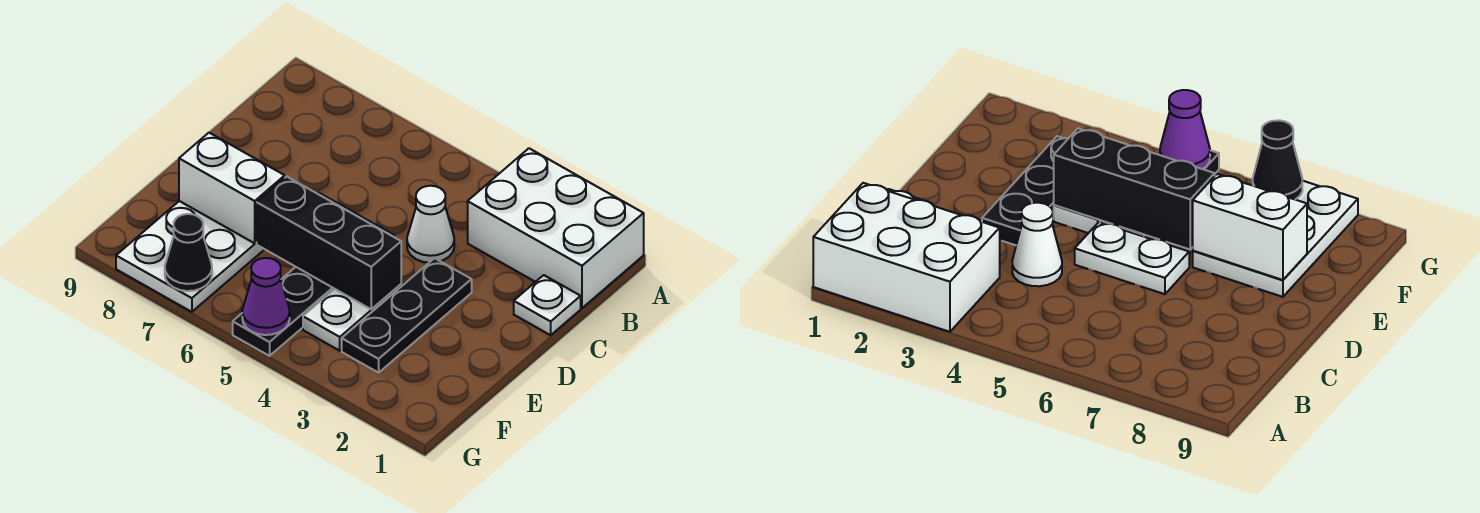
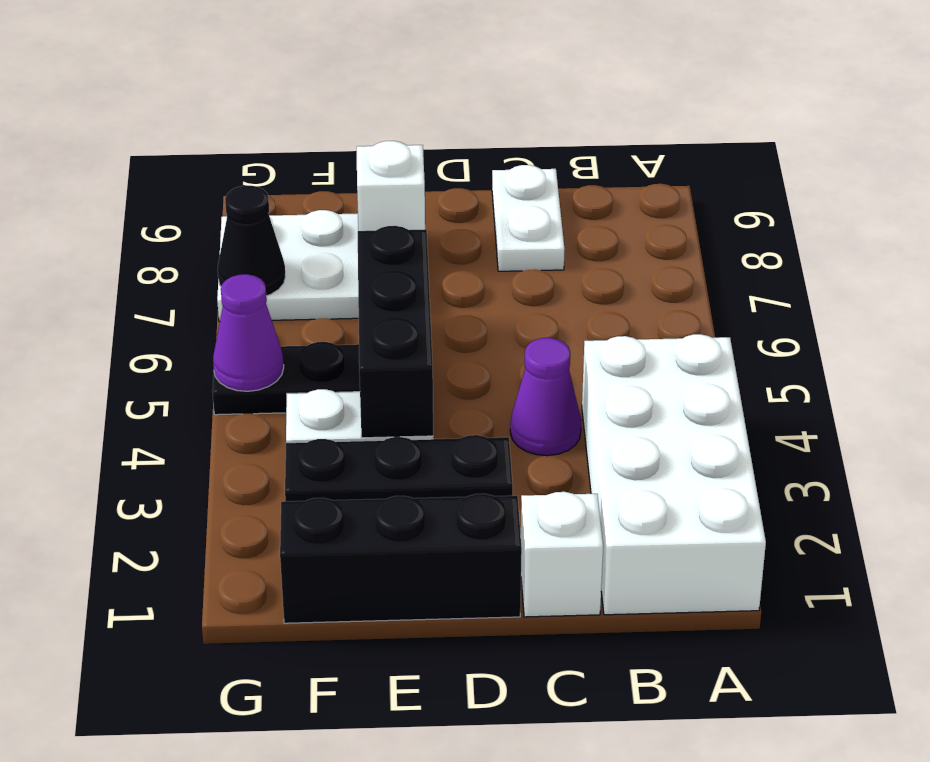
white 2x3 brick [468,148,644,308] -> white 2x4 brick [582,334,766,615]
white 1x1 plate [514,275,581,335] -> white 1x1 brick [521,492,603,617]
white 1x1 cone [407,186,454,263] -> purple 1x1 cone [510,338,581,456]
none -> black 1x3 brick [280,494,522,623]
white 1x2 plate [1075,222,1189,294] -> white 1x2 plate moved to [492,165,565,271]
white 1x2 brick [179,133,285,243] -> white 1x1 brick [357,141,425,231]

